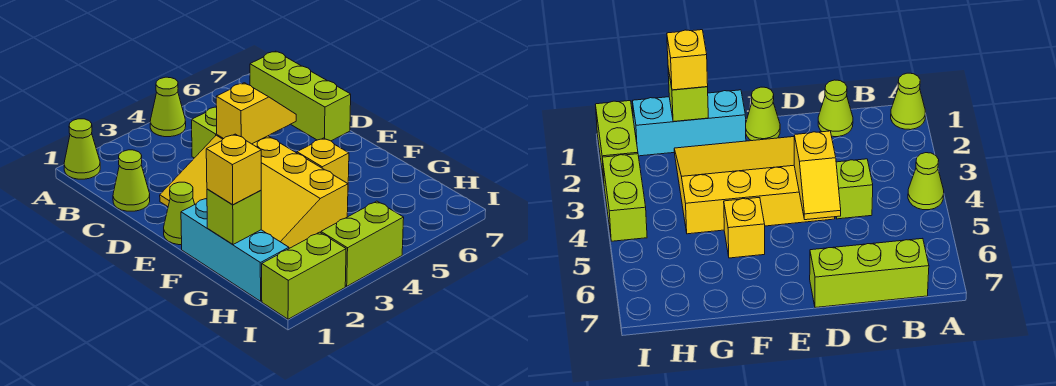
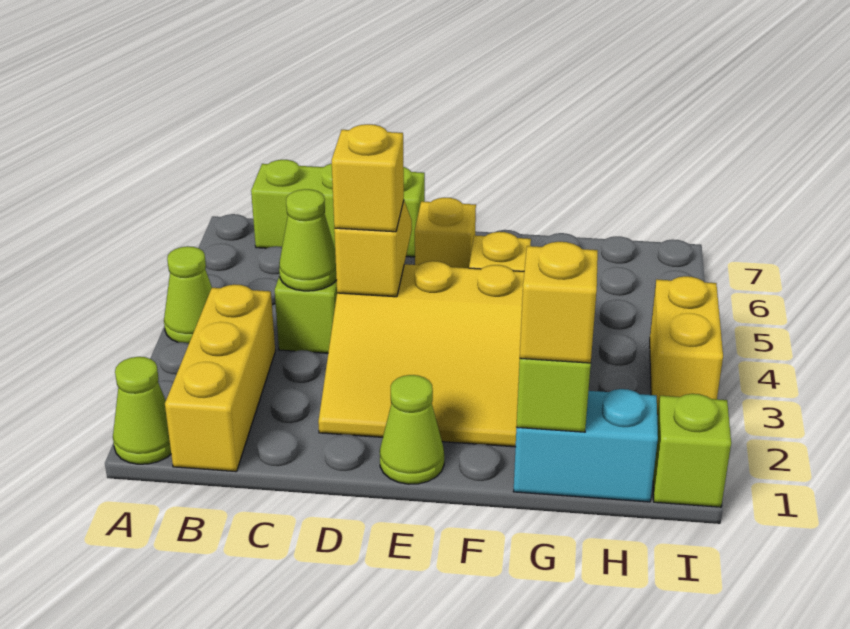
none -> yellow 1x3 brick [165,284,275,472]
lime 1x1 cone [113,150,150,211] -> lime 1x1 cone moved to [279,189,337,291]
none -> yellow 1x1 brick [332,124,404,232]
none -> yellow 1x1 brick [415,198,476,268]
cyan 1x3 brick [181,199,289,301] -> cyan 1x2 brick [513,389,658,502]
lime 1x2 brick [262,232,346,319] -> lime 1x1 brick [653,394,731,507]
lime 1x2 brick [321,201,404,286] -> yellow 1x2 brick [650,276,723,414]

